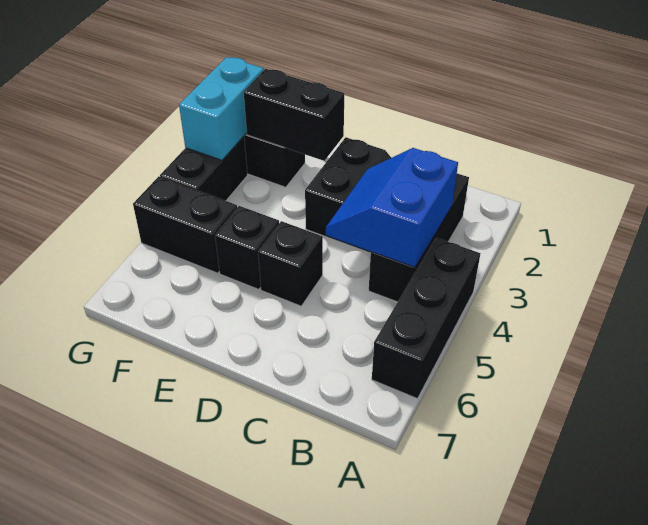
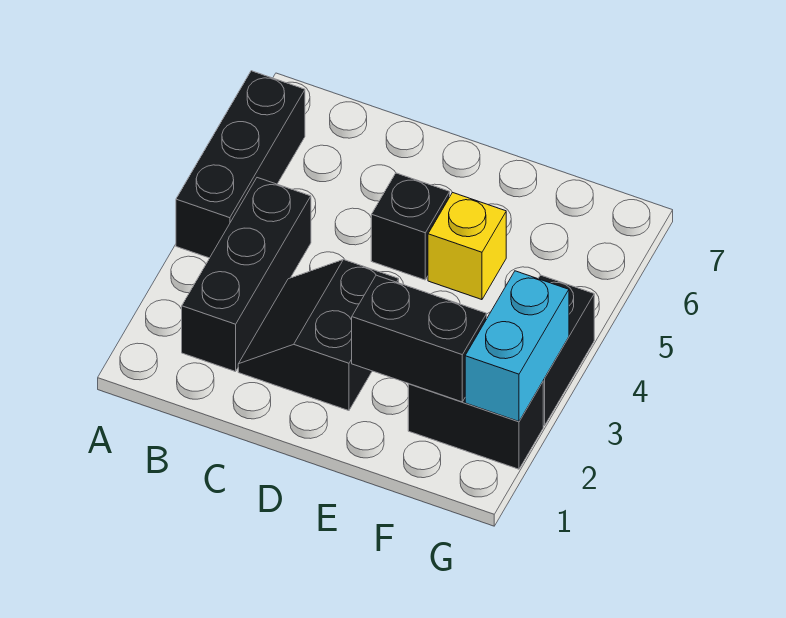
blue 2x2 slope [326,148,458,267] -> none
black 1x1 brick [215,206,279,289] -> yellow 1x1 brick [428,192,506,300]
black 1x2 brick [133,176,237,273] -> none

